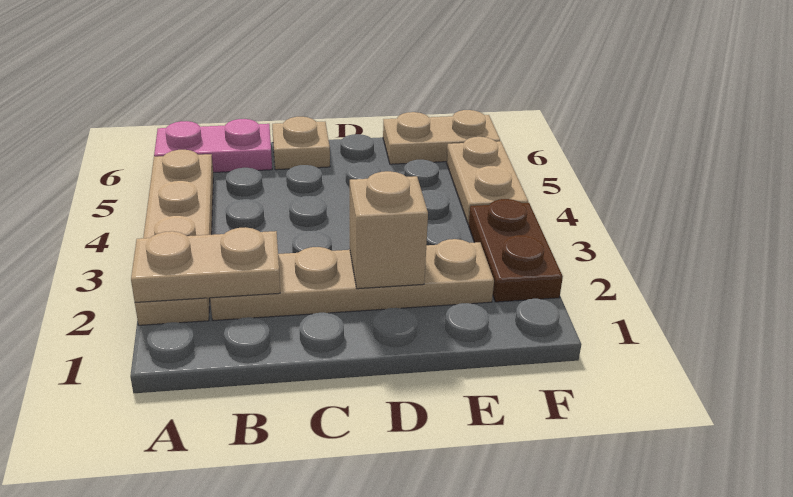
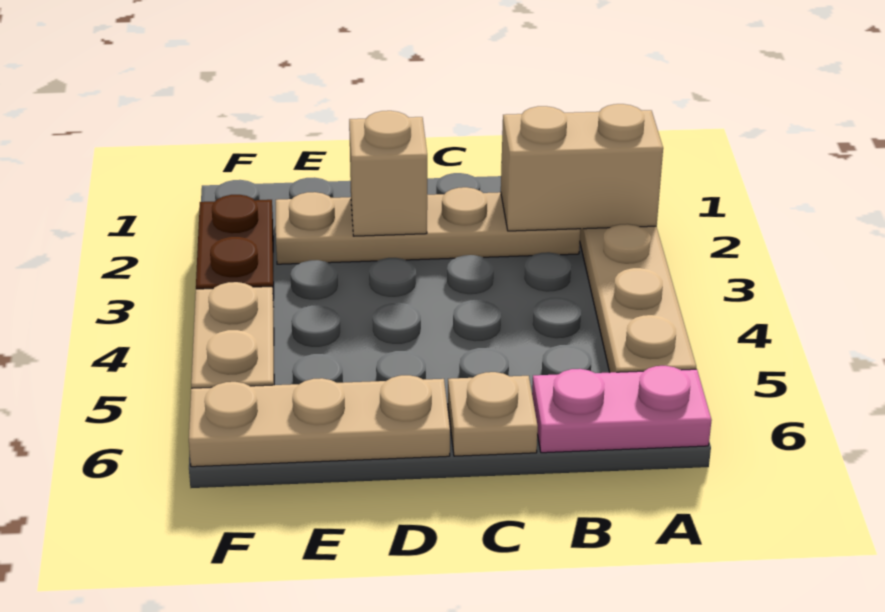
tan 1x2 plate [131,227,280,302] -> tan 1x2 brick [501,104,663,231]
tan 1x2 plate [383,110,500,164] -> tan 1x3 plate [189,375,450,467]

